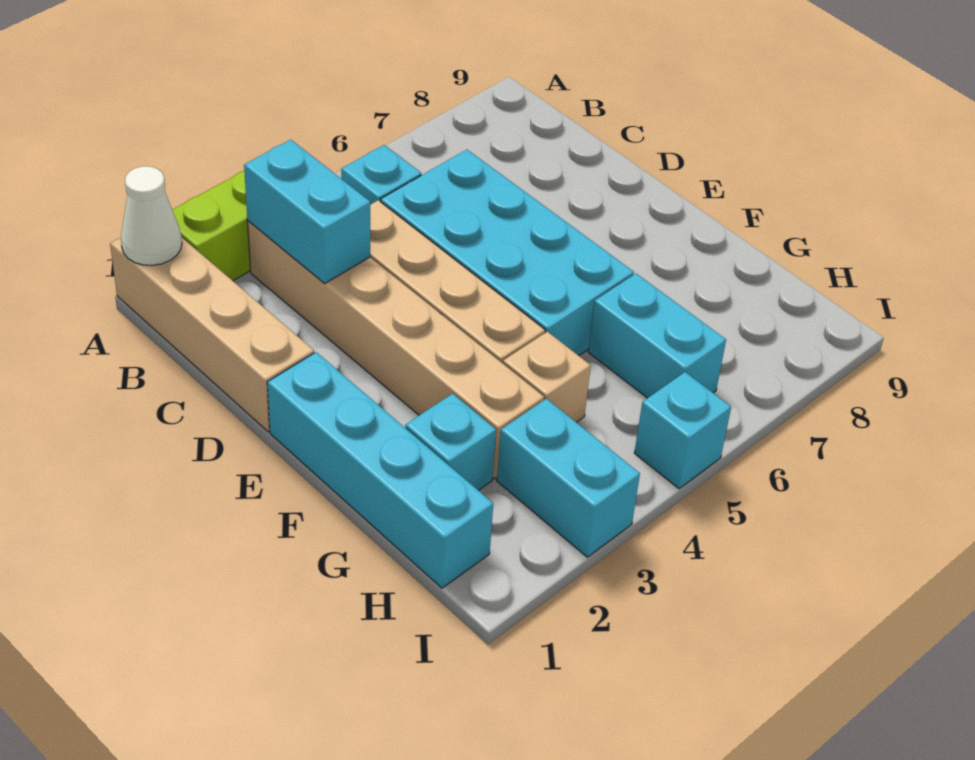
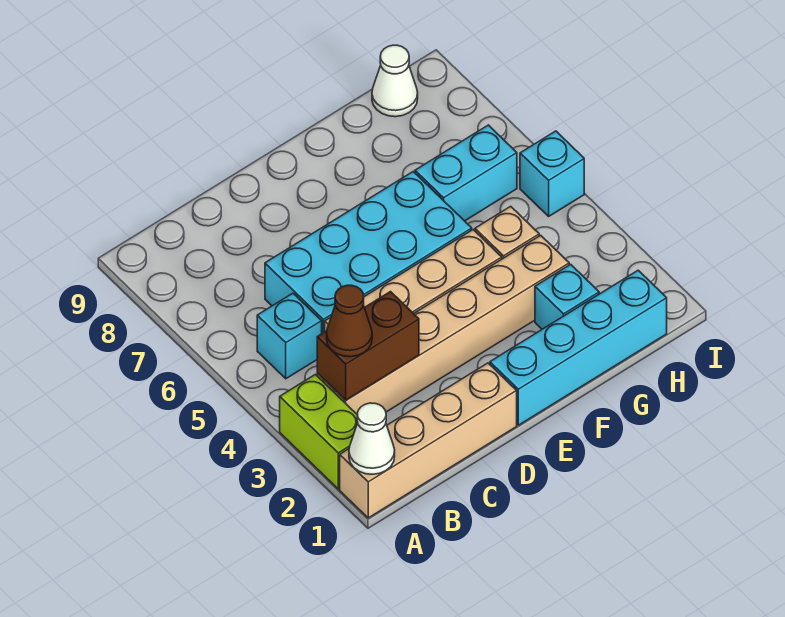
cyan 1x2 brick [244,140,370,283] -> brown 1x2 brick [317,292,419,400]
none -> brown 1x1 cone [327,285,372,357]
cyan 1x2 brick [497,398,640,557] -> none
none -> white 1x1 cone [372,45,418,117]

